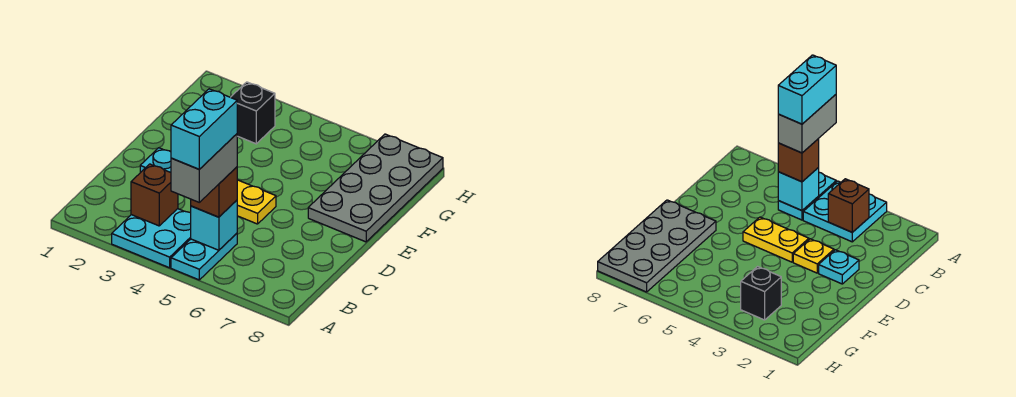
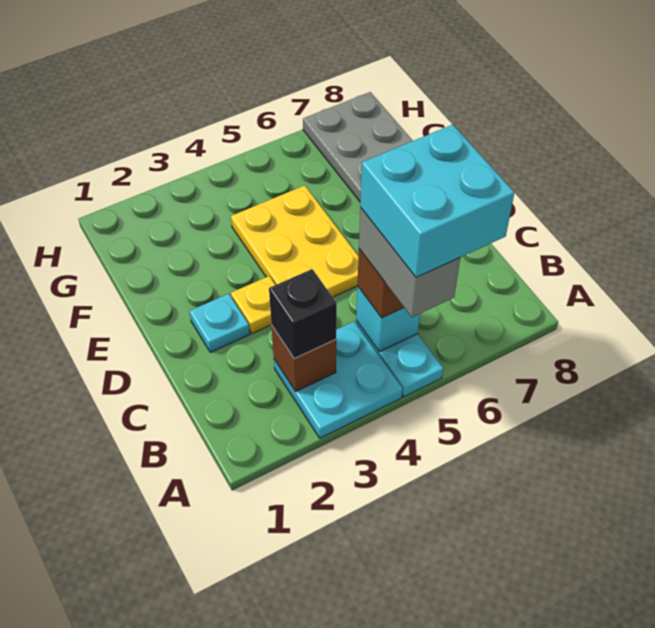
cyan 1x2 brick [171,89,237,169] -> cyan 2x2 brick [360,125,514,278]
yellow 1x2 plate [237,180,276,224] -> yellow 2x3 plate [231,185,359,297]
black 1x1 brick [231,82,275,144] -> black 1x1 brick moved to [269,269,337,359]

